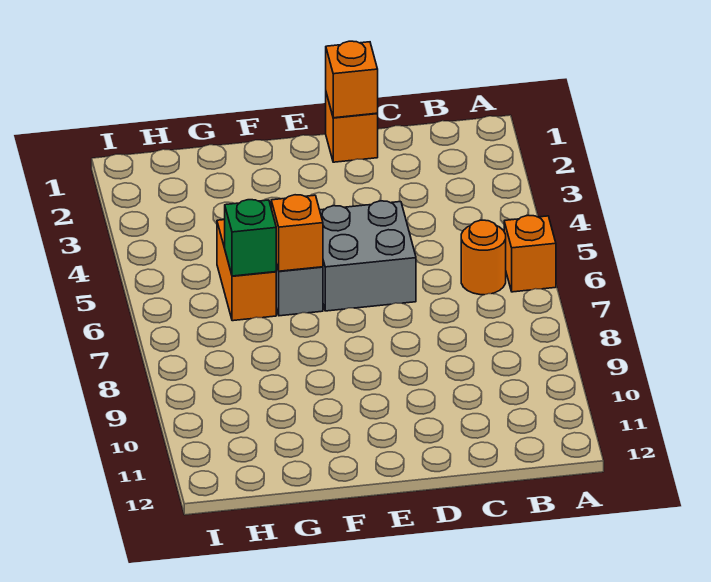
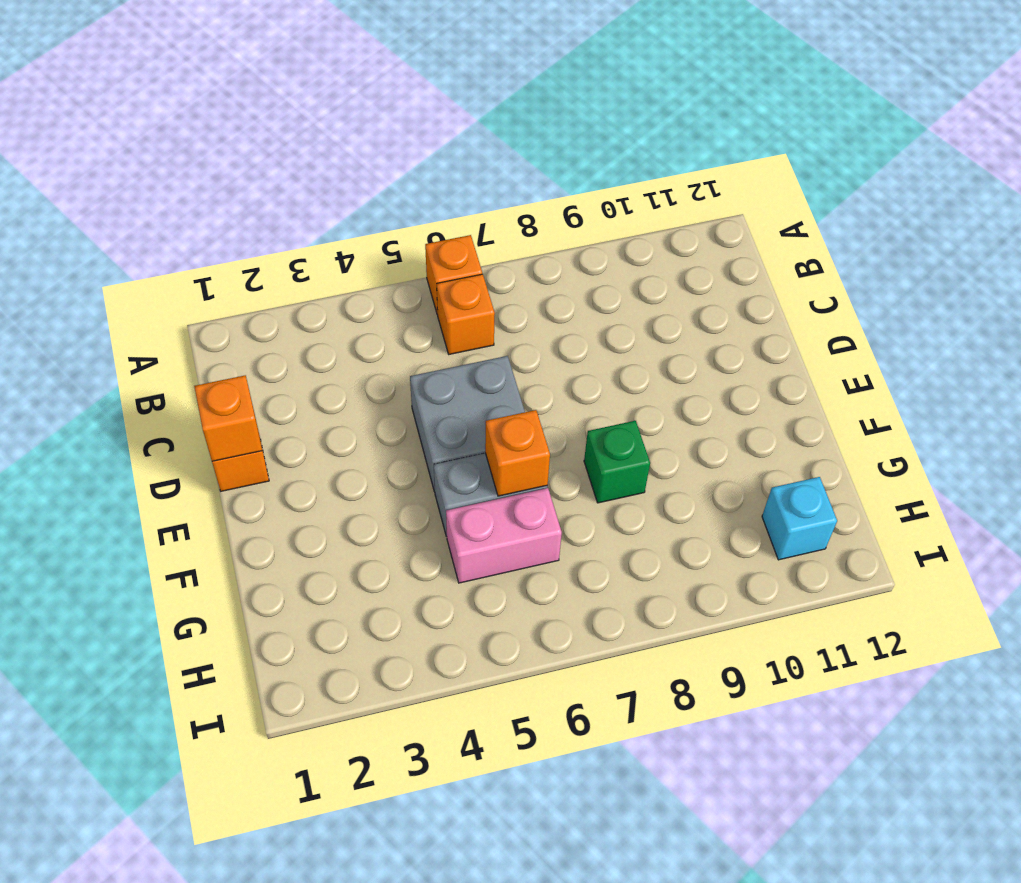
orange 1x1 round brick [461,220,506,295] -> orange 1x1 brick [437,274,495,354]
orange 1x2 brick [217,220,276,321] -> pink 1x2 brick [446,488,562,583]
green 1x1 brick [224,200,276,276] -> green 1x1 brick moved to [584,421,650,503]
none -> cyan 1x1 brick [762,477,837,560]

